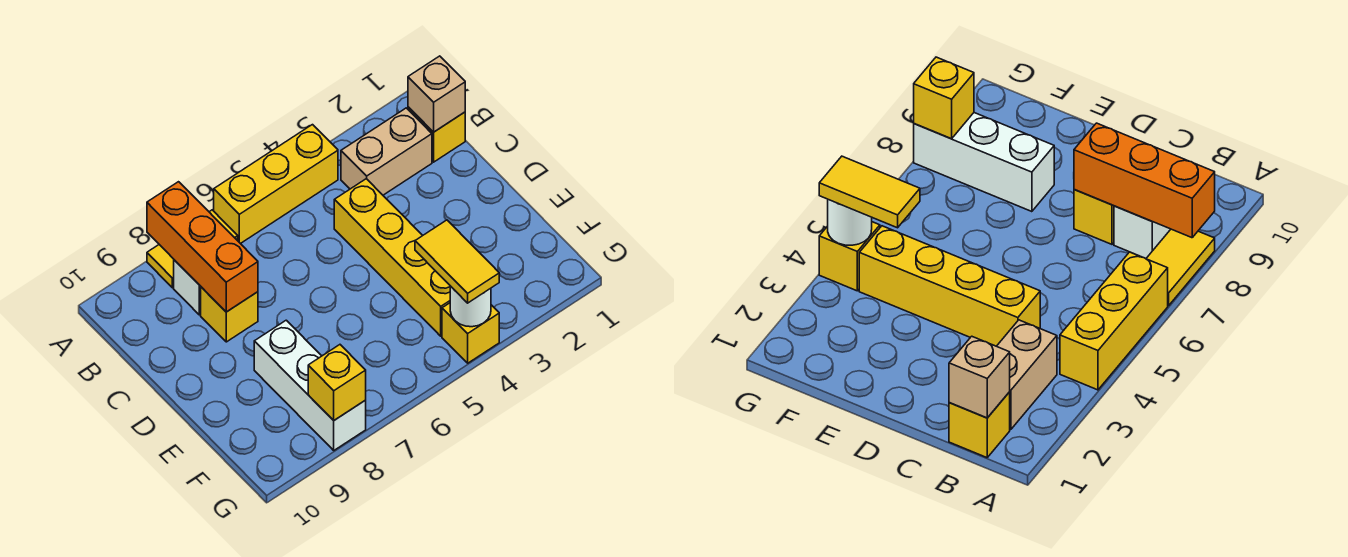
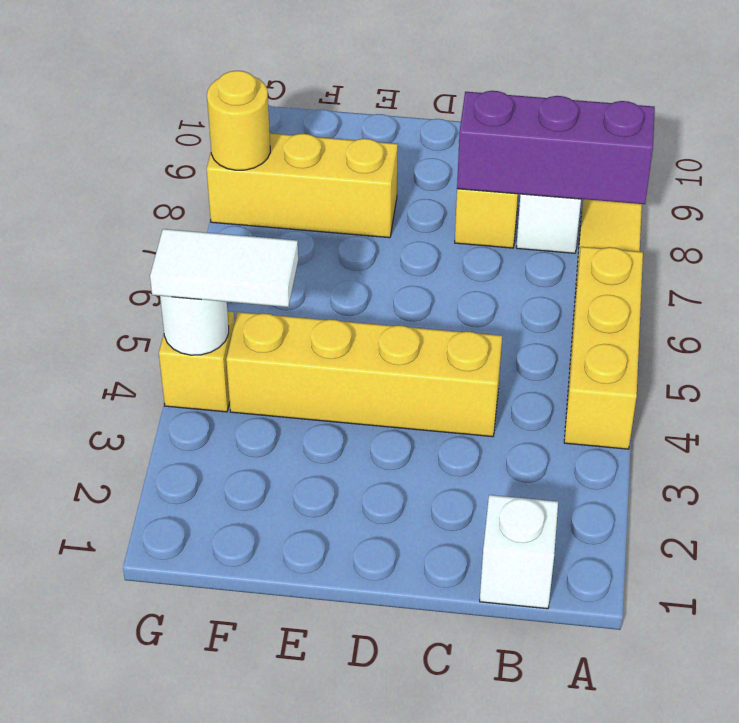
orange 1x3 brick [147,182,258,312] -> purple 1x3 brick [457,91,655,204]
yellow 1x1 brick [408,107,465,162] -> white 1x1 brick [480,495,558,609]
tan 1x1 brick [408,56,465,132] -> none
tan 1x2 brick [341,108,432,195] -> none
white 1x3 brick [254,320,366,450] -> yellow 1x3 brick [207,133,398,238]
yellow 1x2 tile [415,220,499,303] -> white 1x2 tile [150,229,298,307]
yellow 1x1 brick [308,345,366,420] -> yellow 1x1 round brick [207,71,270,170]

